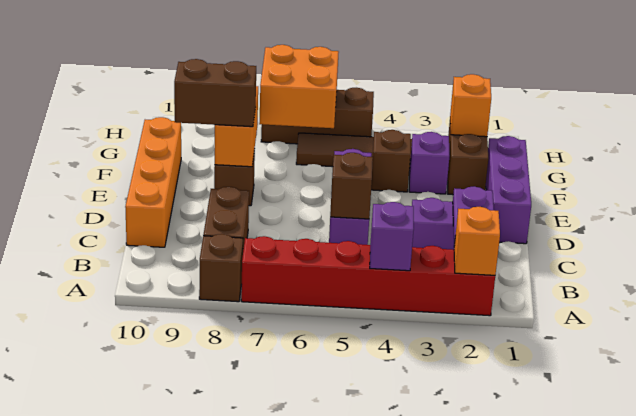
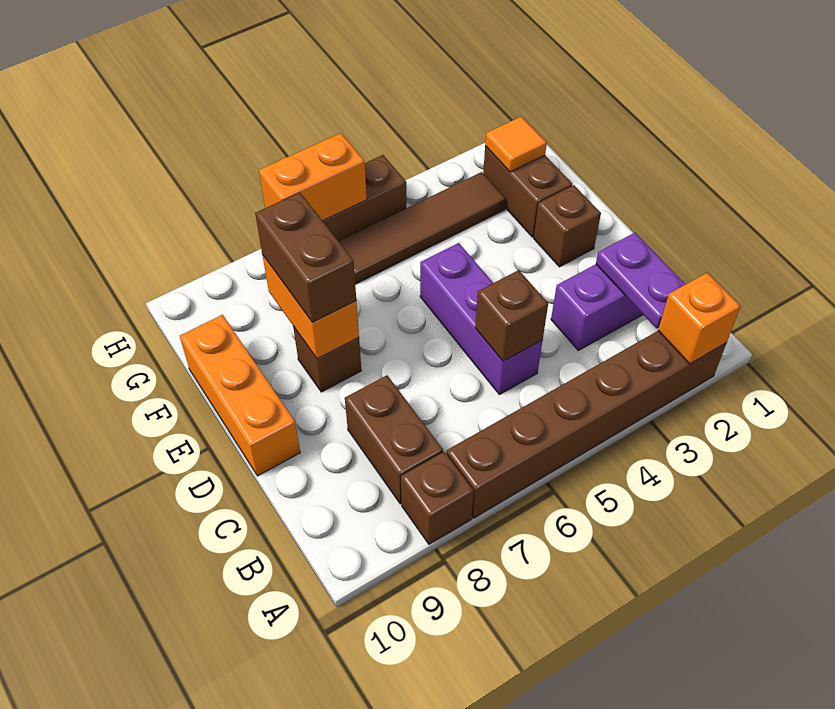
red 1x6 brick [241,236,495,316] -> brown 1x6 brick [447,331,726,518]
purple 1x1 brick [370,202,414,271] -> none
orange 1x4 brick [125,117,181,247] -> orange 1x3 brick [180,315,300,476]
purple 1x3 brick [486,136,531,244] -> none
brown 1x2 brick [174,59,256,127] -> brown 1x2 brick turned to [255,192,356,322]
purple 1x1 brick [409,132,450,194] -> none
brown 1x1 brick [371,130,411,192] -> brown 1x1 brick moved to [534,185,601,267]
orange 1x1 brick [450,74,491,137] -> orange 1x1 tile [485,116,547,172]
orange 2x2 brick [259,45,339,128] -> orange 1x2 brick [259,133,367,221]

